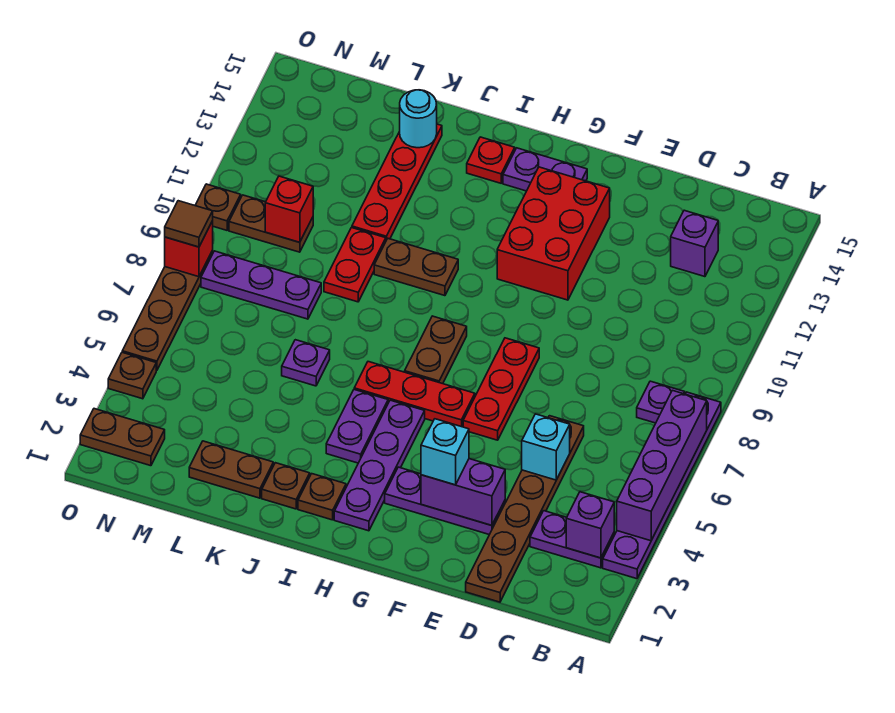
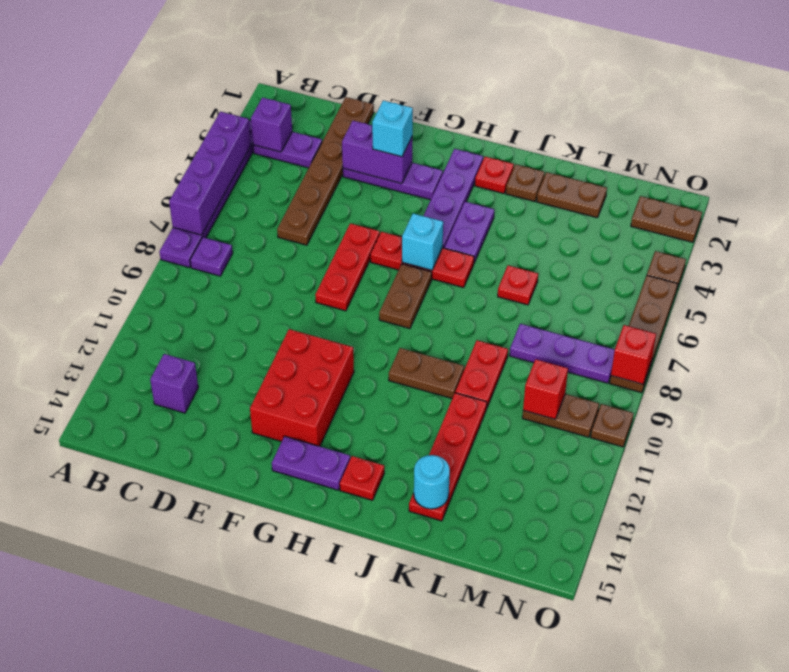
cyan 1x1 brick [522,414,570,480] -> cyan 1x1 brick moved to [402,213,443,270]
brown 1x1 plate [298,474,346,520] -> red 1x1 plate [475,157,514,194]
purple 1x1 plate [282,340,330,386] -> red 1x1 plate [498,265,538,305]
brown 1x1 tile [165,201,213,247] -> none

